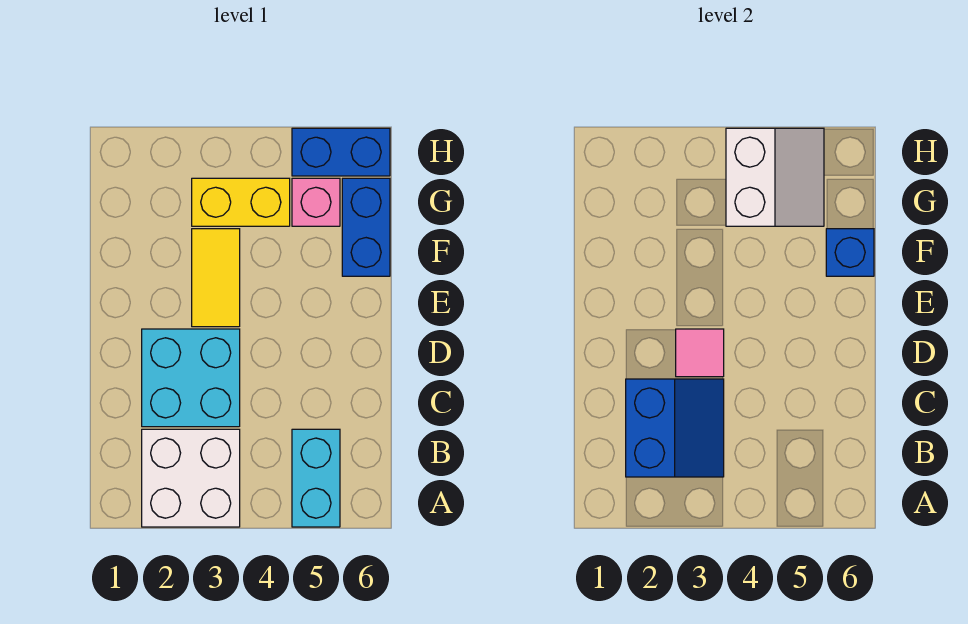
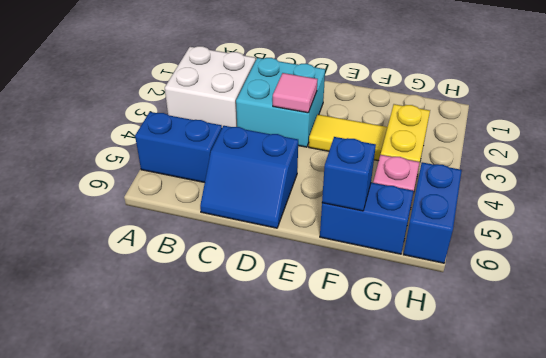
cyan 1x2 brick [292,429,340,527] -> blue 1x2 brick [135,112,222,183]
blue 2x2 slope [626,379,724,477] -> blue 2x2 slope moved to [200,126,298,228]
white 2x2 slope [726,128,824,226] -> none

